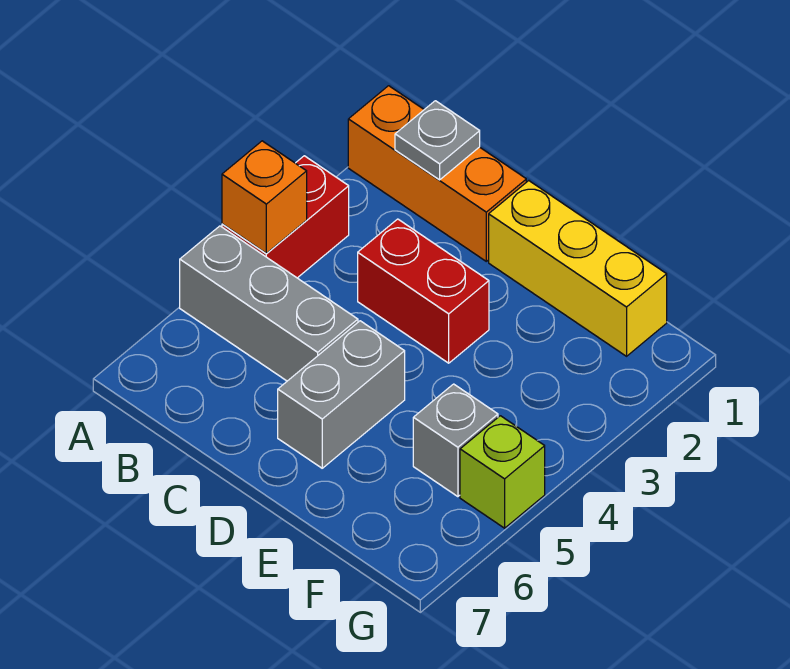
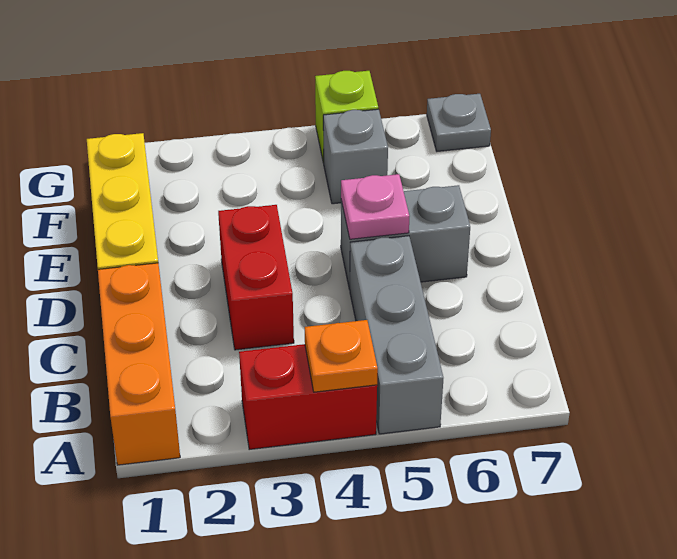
orange 1x1 brick [222,141,307,253] -> orange 1x1 plate [305,320,378,392]
grey 1x1 plate [395,101,480,180] -> grey 1x1 plate moved to [427,94,491,151]
none -> pink 1x1 plate [341,174,409,239]

